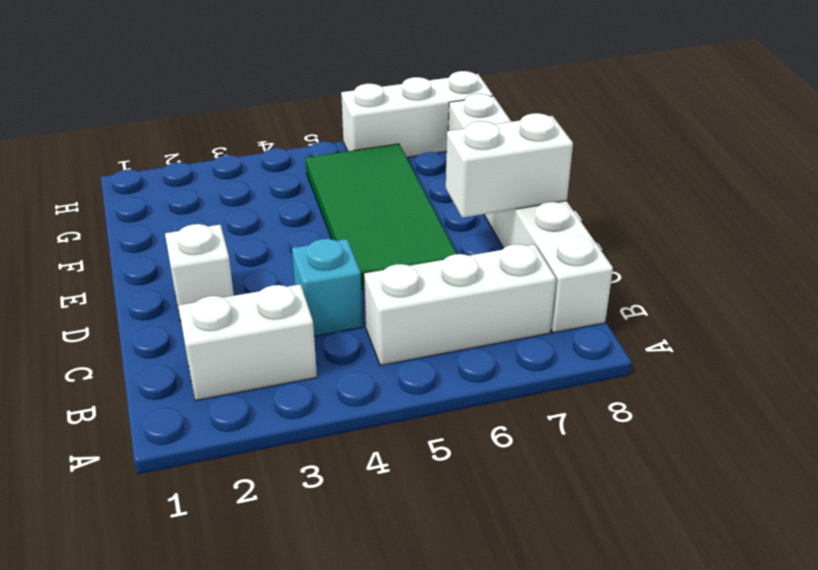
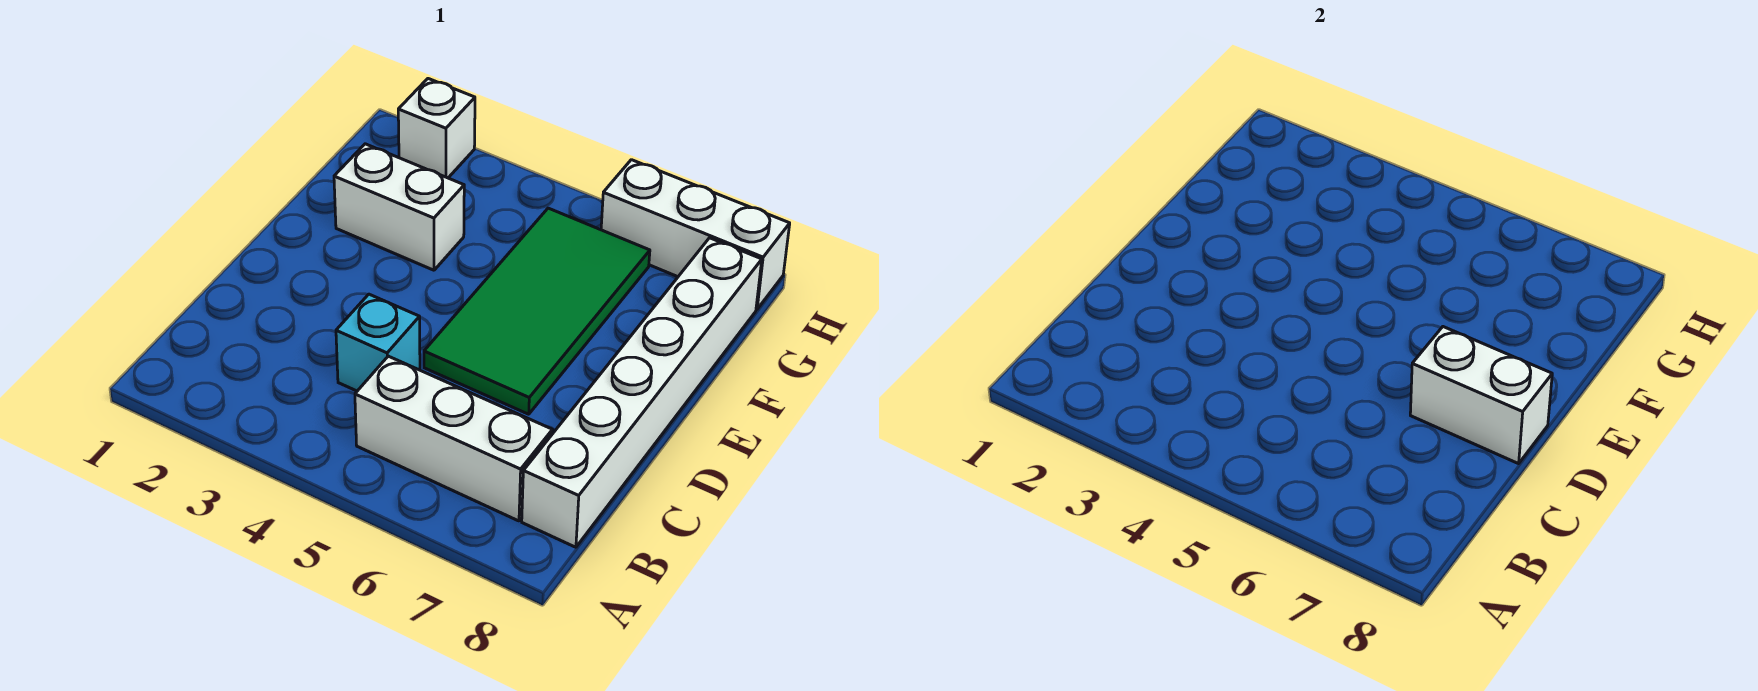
white 1x2 brick [178,284,317,401] -> white 1x2 brick moved to [334,144,464,270]
white 1x1 brick [165,224,234,321] -> white 1x1 brick moved to [398,79,475,178]

